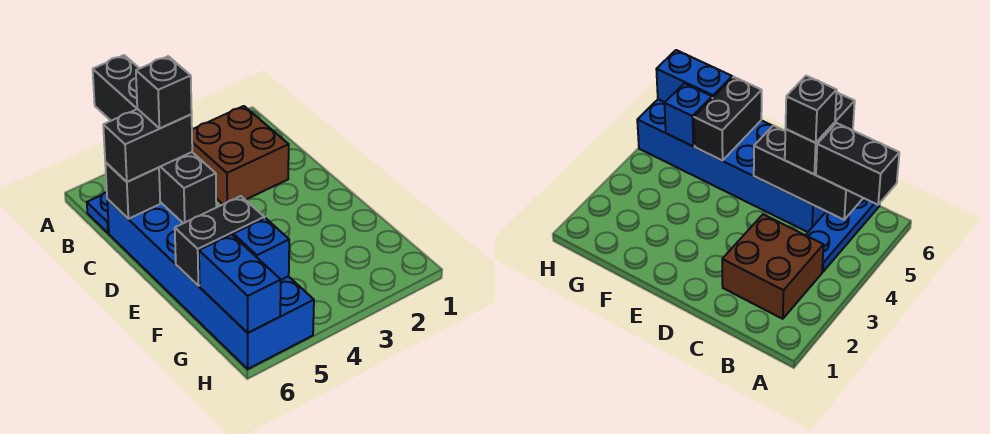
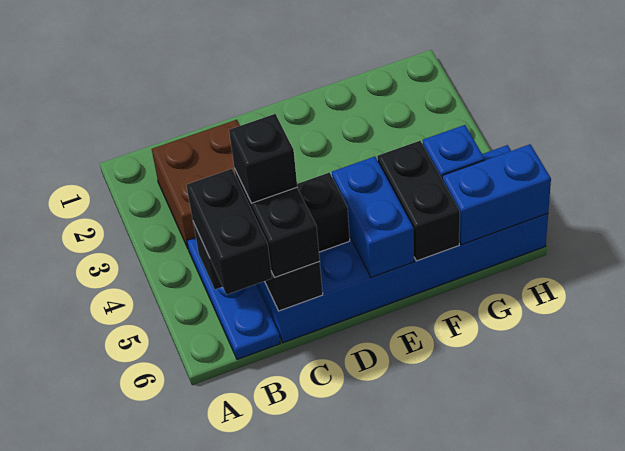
black 1x2 brick [93,55,139,121] -> black 1x2 brick turned to [187,169,272,295]
none -> blue 1x2 brick [332,157,414,277]

